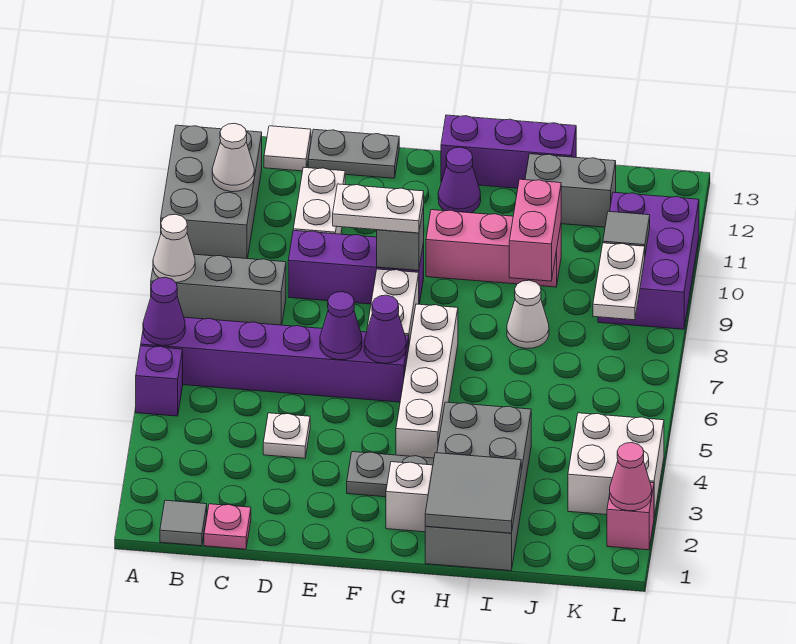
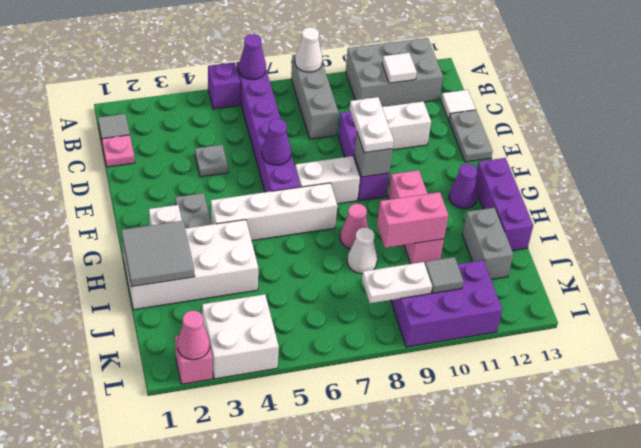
white 1x1 cone [212,123,254,192] -> white 1x1 tile [382,53,417,83]
white 1x1 plate [263,413,310,458] -> grey 1x1 plate [195,145,228,177]
purple 1x1 cone [364,295,406,363] -> none
grey 2x4 brick [425,402,531,571] -> white 2x4 brick [122,220,258,310]
none -> pink 1x1 cone [340,204,368,249]

